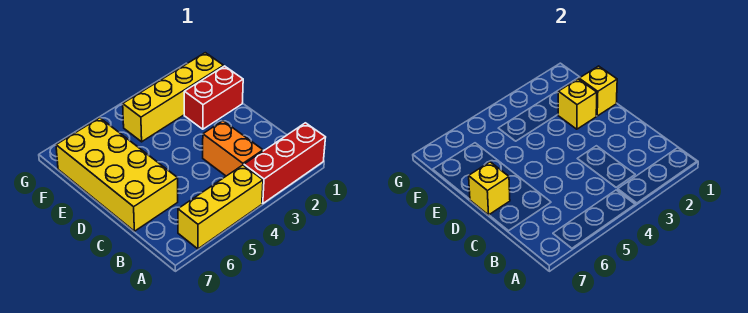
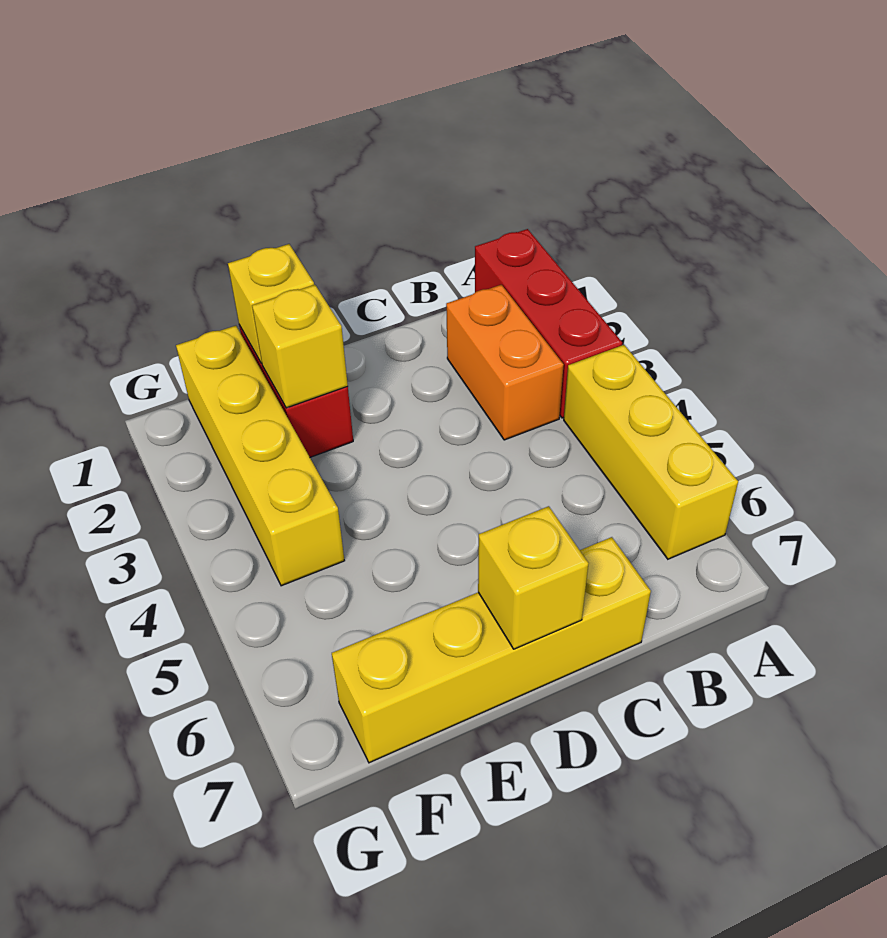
orange 1x2 brick [203,121,263,176] -> orange 1x2 brick turned to [446,285,564,440]
yellow 2x4 brick [56,118,178,231] -> yellow 1x4 brick [332,537,651,763]

